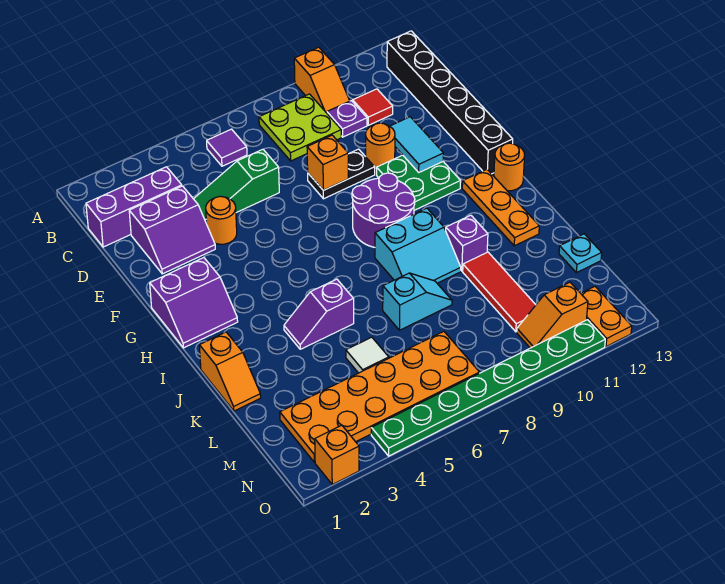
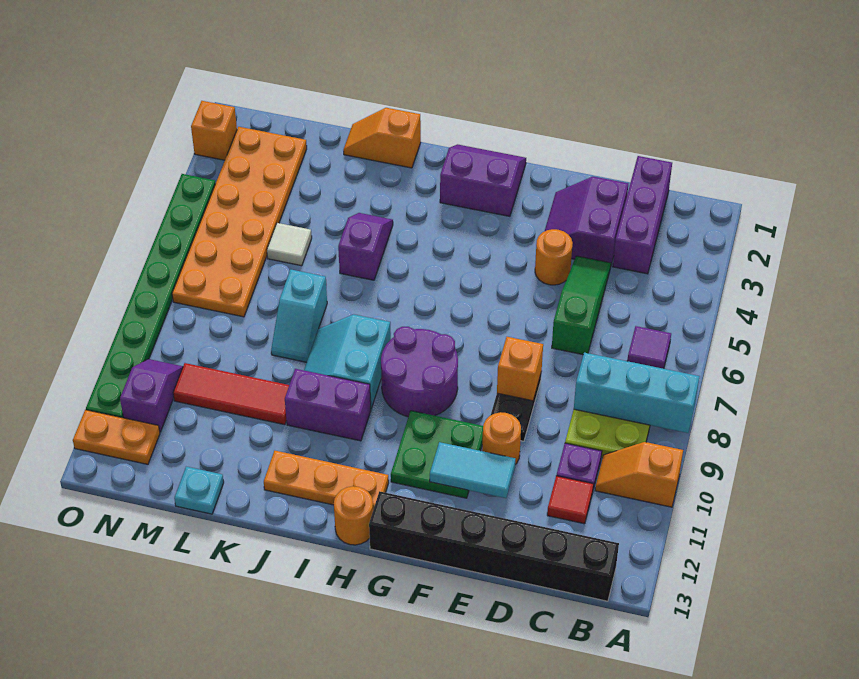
none -> cyan 1x3 brick [574,353,700,433]
purple 2x2 slope [150,257,238,348] -> purple 2x2 slope turned to [440,144,526,216]
purple 1x1 brick [446,215,488,271] -> purple 1x2 brick [285,369,371,441]
orange 1x2 slope [517,282,588,348] -> purple 1x2 slope [120,359,183,432]

